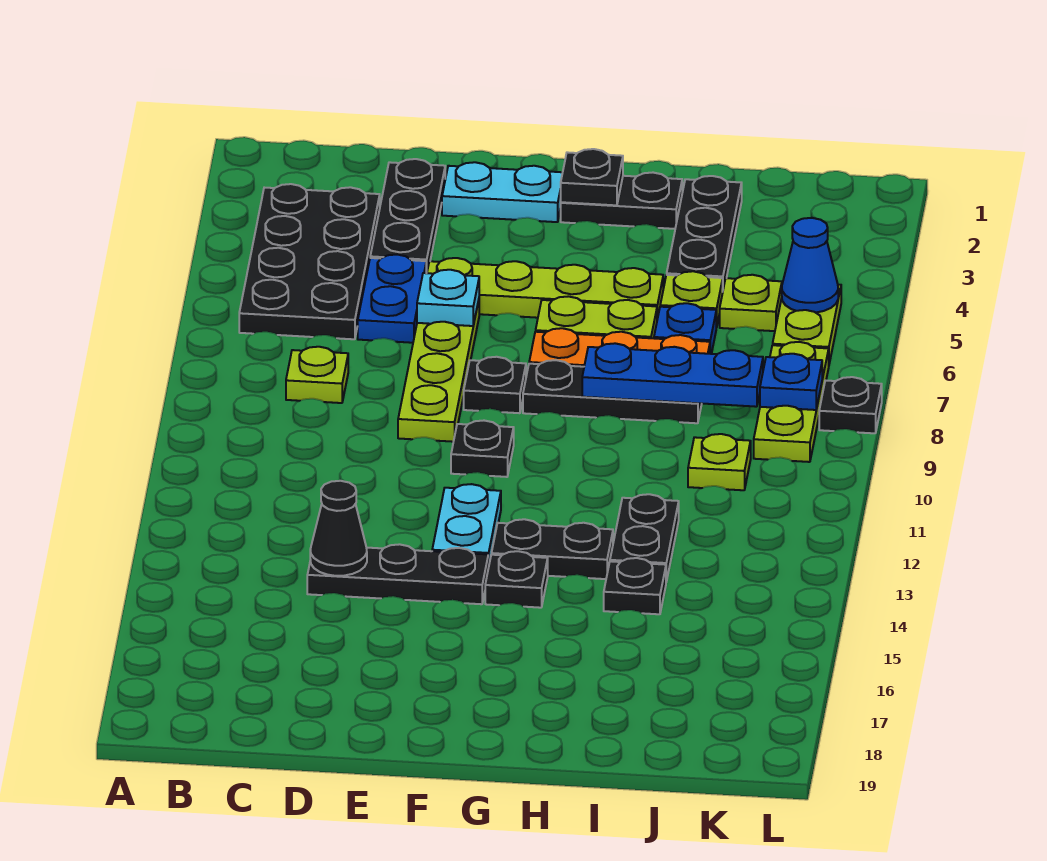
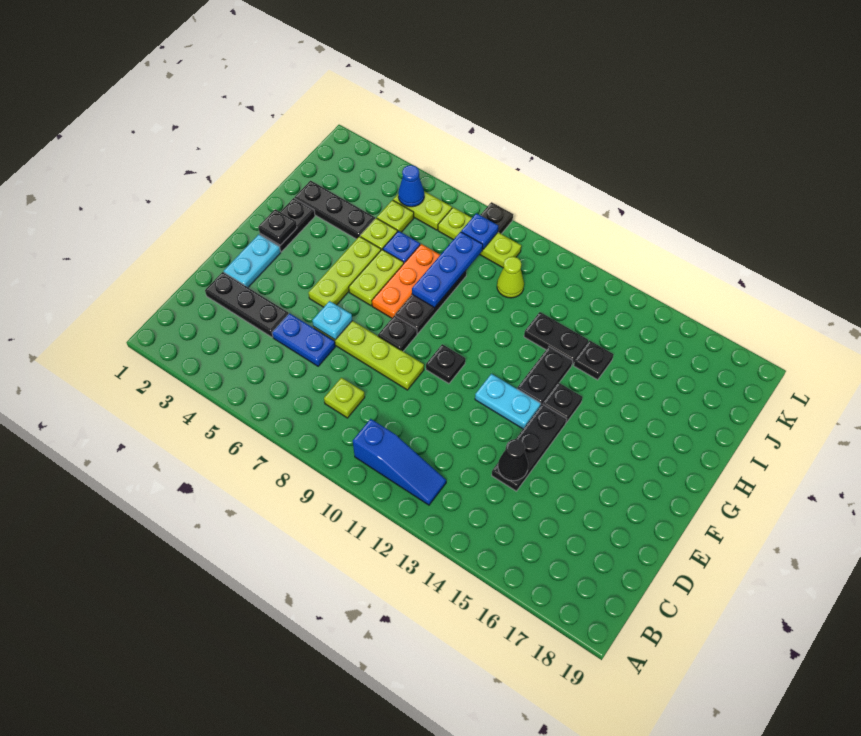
black 2x4 plate [239,184,380,339] -> none
none -> blue 1x3 slope [353,419,446,505]
lime 1x4 plate [427,258,663,319] -> lime 1x3 plate [309,236,381,307]
lime 1x1 plate [688,434,751,490] -> lime 1x1 cone [497,257,524,298]

